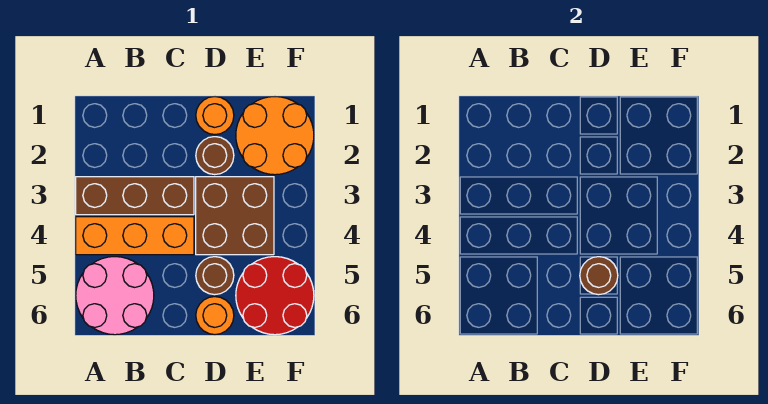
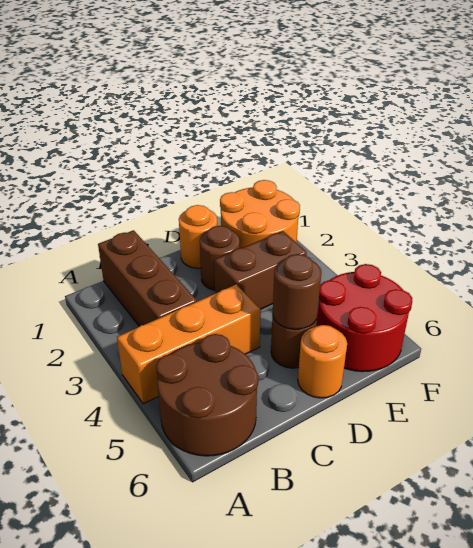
brown 1x3 brick [76,177,194,215] -> brown 1x3 brick turned to [98,230,197,326]
pink 2x2 round brick [76,257,154,335] -> brown 2x2 round brick [156,334,258,456]
brown 2x2 brick [196,177,274,255] -> brown 1x2 brick [214,231,307,309]

